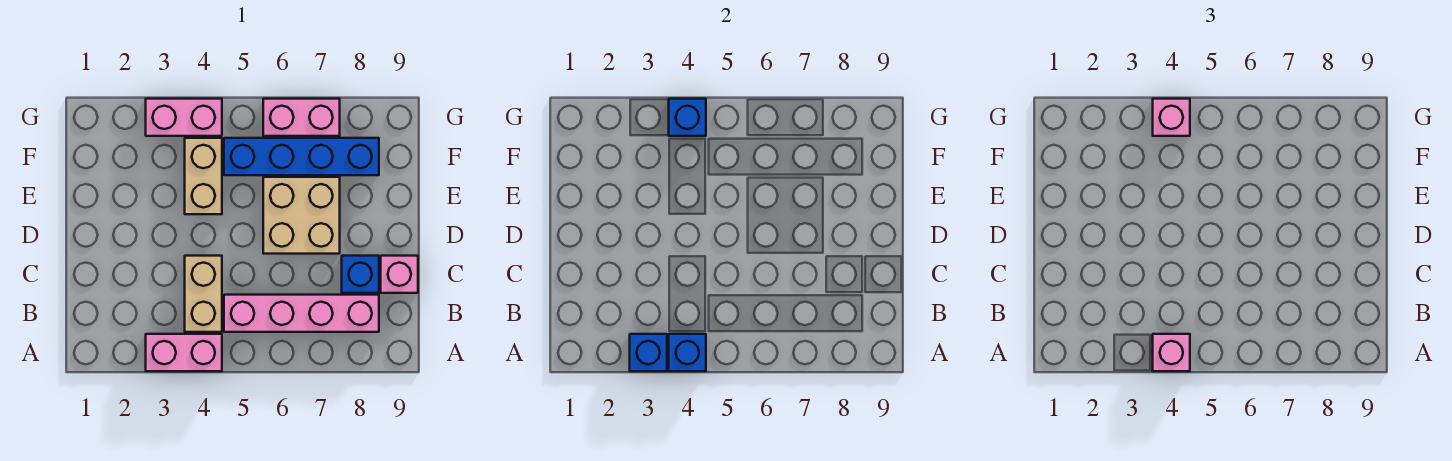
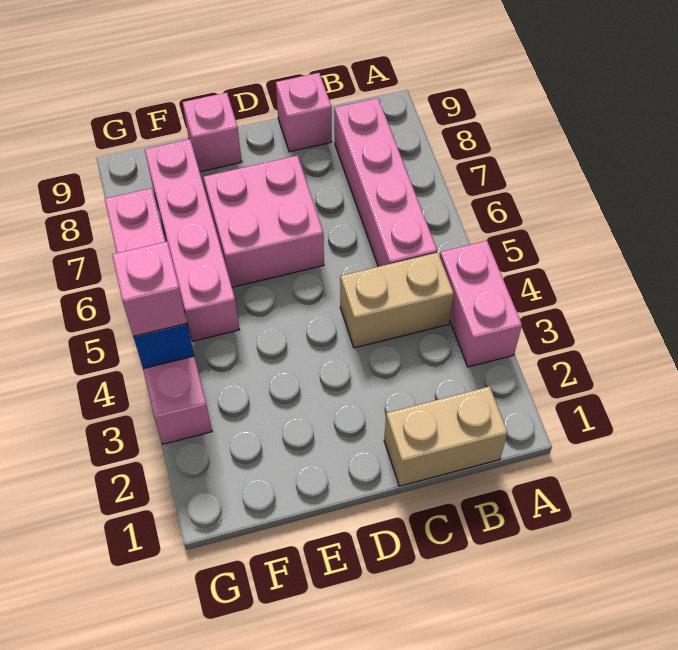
blue 1x1 brick [630,334,667,371] -> none
blue 1x1 brick [669,334,706,371] -> none
pink 1x1 brick [1153,334,1190,371] -> pink 1x1 brick moved to [183,93,242,172]
blue 1x1 brick [342,256,379,293] -> none
tan 2x2 brick [263,177,340,254] -> pink 2x2 brick [204,156,324,287]
tan 1x2 brick [185,138,222,214] -> tan 1x2 brick moved to [384,386,508,486]
blue 1x4 brick [224,138,379,175] -> pink 1x4 brick [145,139,239,341]

